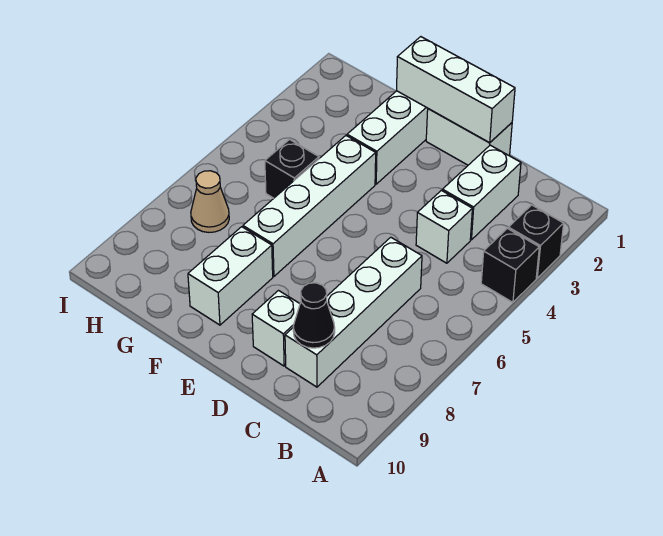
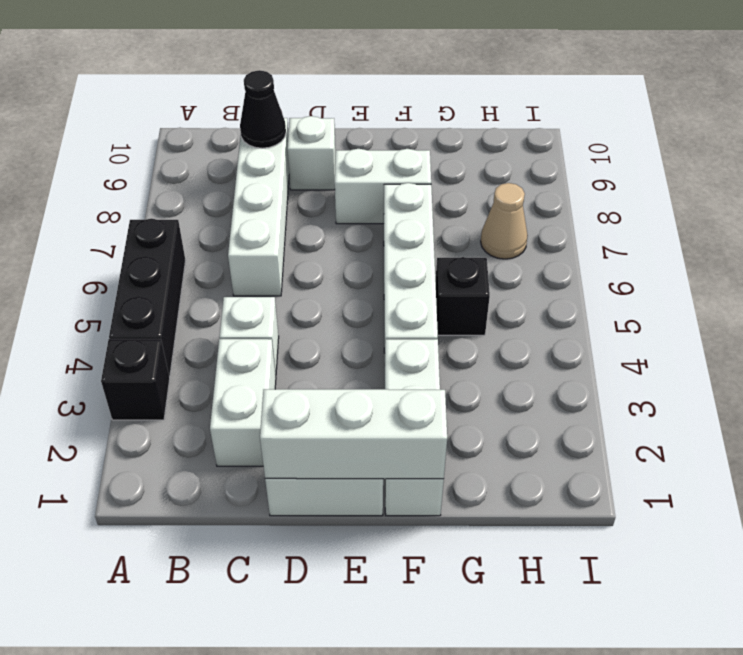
black 1x1 brick [481,228,539,302] -> black 1x3 brick [109,219,186,376]
white 1x2 brick [188,227,273,325] -> white 1x2 brick turned to [335,149,431,224]

